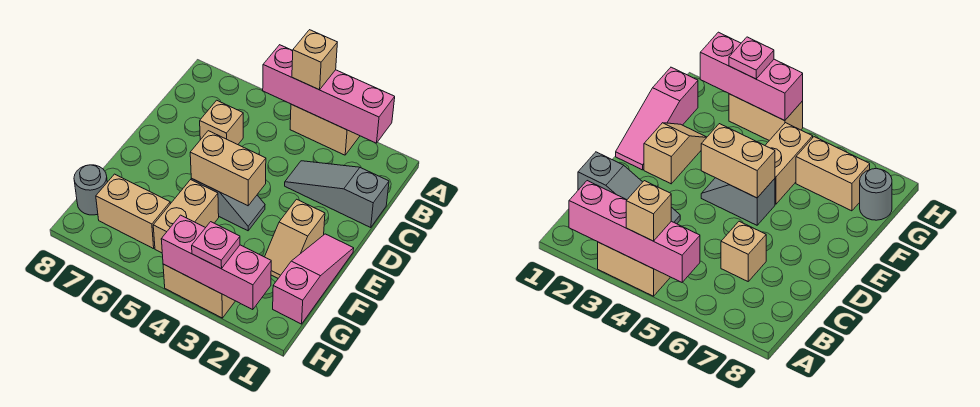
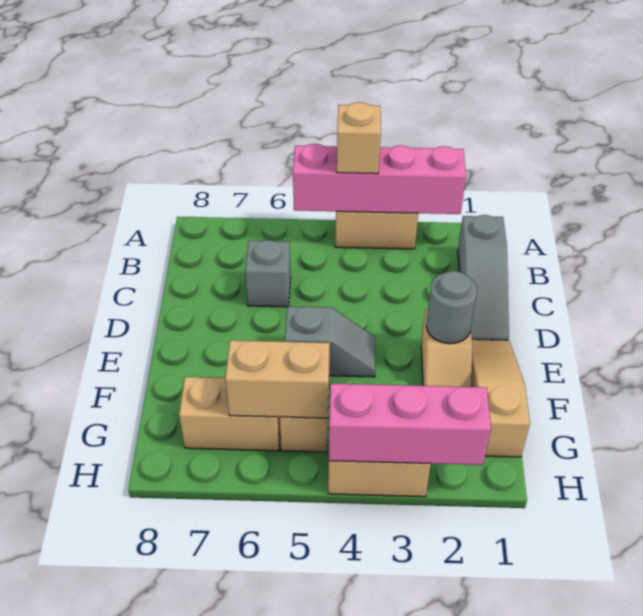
grey 1x3 slope [285,161,389,227] -> grey 1x3 slope turned to [458,215,509,341]
tan 1x1 brick [200,100,243,145] -> grey 1x1 brick [245,240,291,307]
pink 1x3 slope [273,234,354,324] -> tan 1x3 slope [471,340,530,457]
tan 1x2 brick [190,131,266,206] -> tan 1x2 brick moved to [225,340,329,418]
grey 1x1 round brick [74,165,107,215] -> grey 1x1 round brick moved to [426,271,477,344]
pink 1x1 plate [192,222,240,269] -> none

